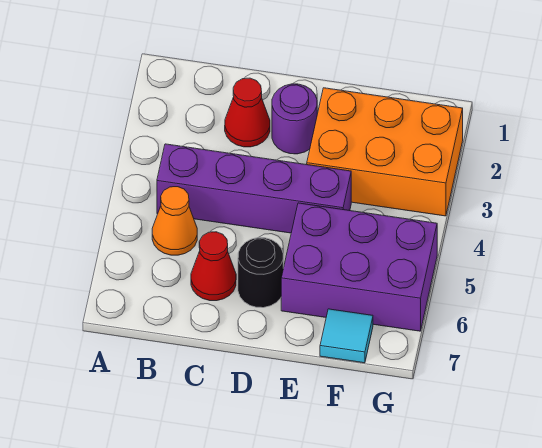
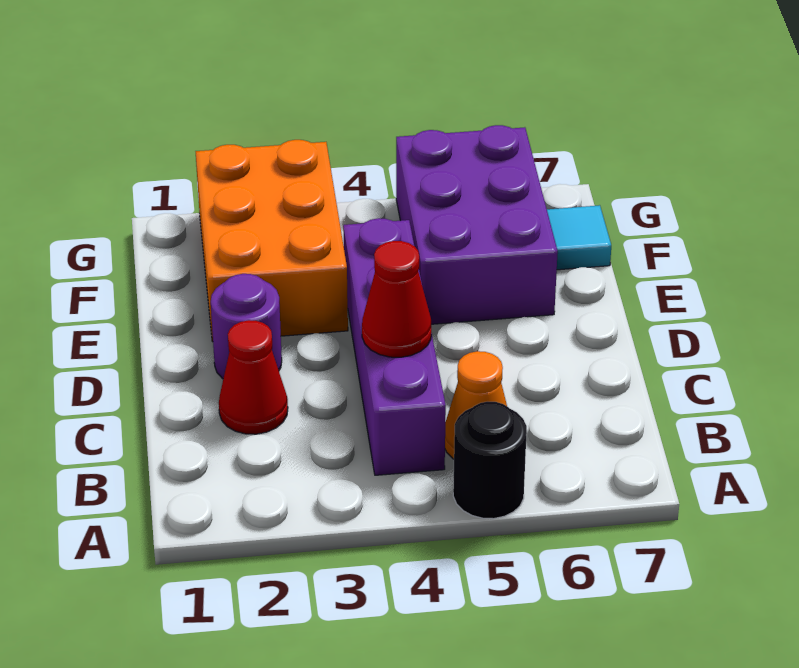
red 1x1 cone [191,232,236,301] -> red 1x1 cone moved to [362,241,431,357]
black 1x1 round brick [238,238,283,308] -> black 1x1 round brick moved to [453,402,527,519]

